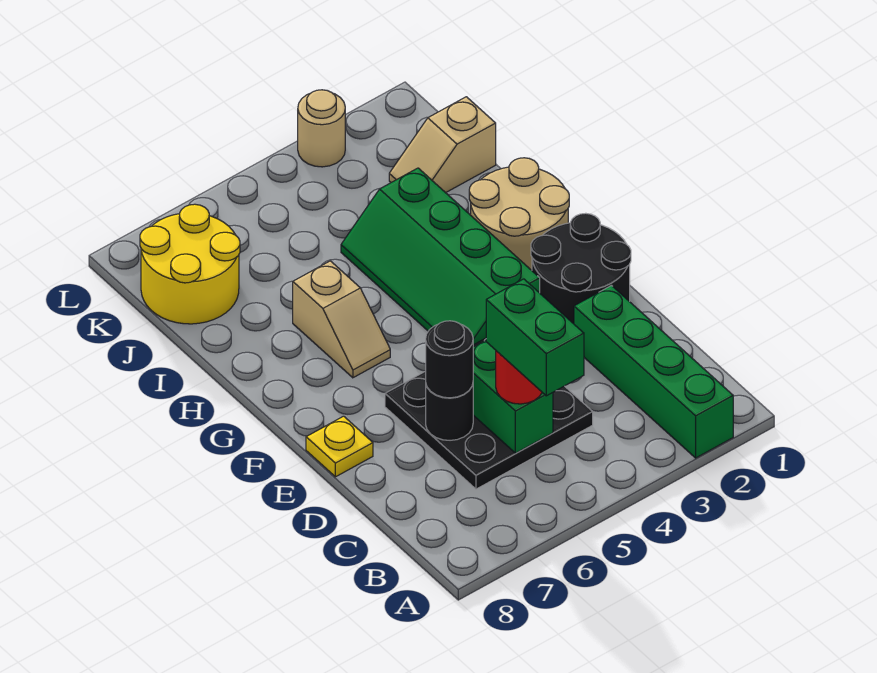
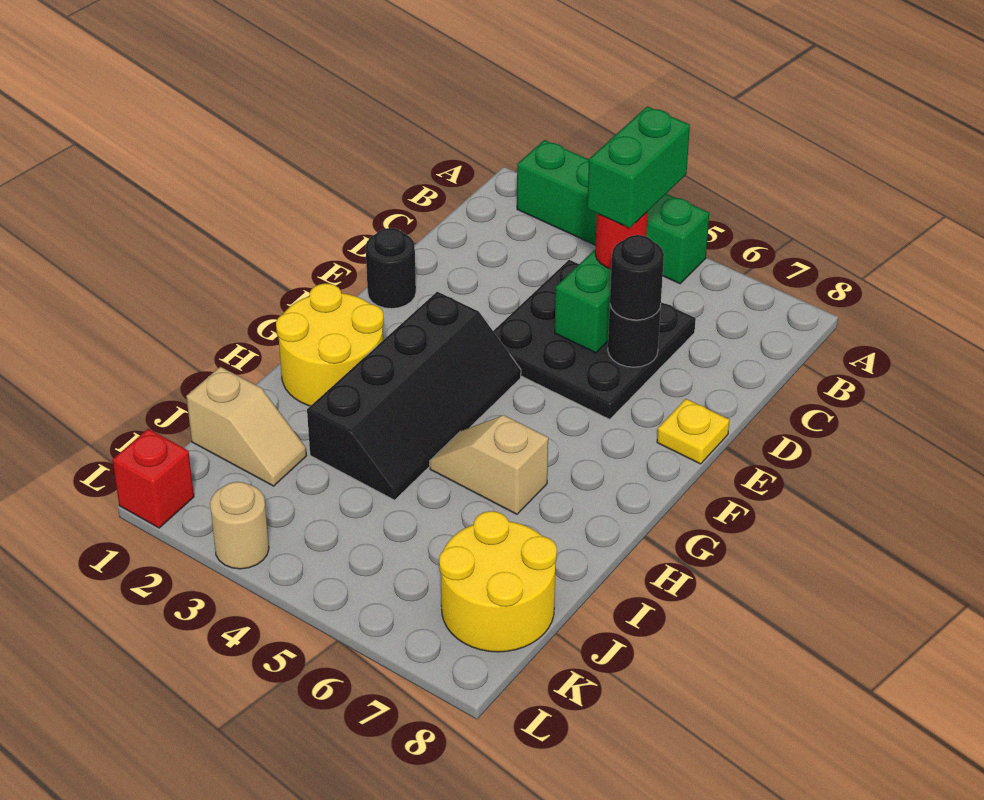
green 1x4 brick [574,286,733,458] -> green 1x4 brick turned to [517,140,709,284]
black 2x2 round brick [531,213,631,324] -> black 1x1 round brick [366,228,416,309]
green 2x4 slope [341,168,540,345] -> black 2x4 slope [307,292,521,500]
tan 2x2 round brick [469,158,569,270] -> yellow 2x2 round brick [276,283,384,406]
tan 1x2 slope [293,261,390,378] -> tan 1x2 slope turned to [430,415,548,514]
none -> red 1x1 brick [113,429,194,528]

